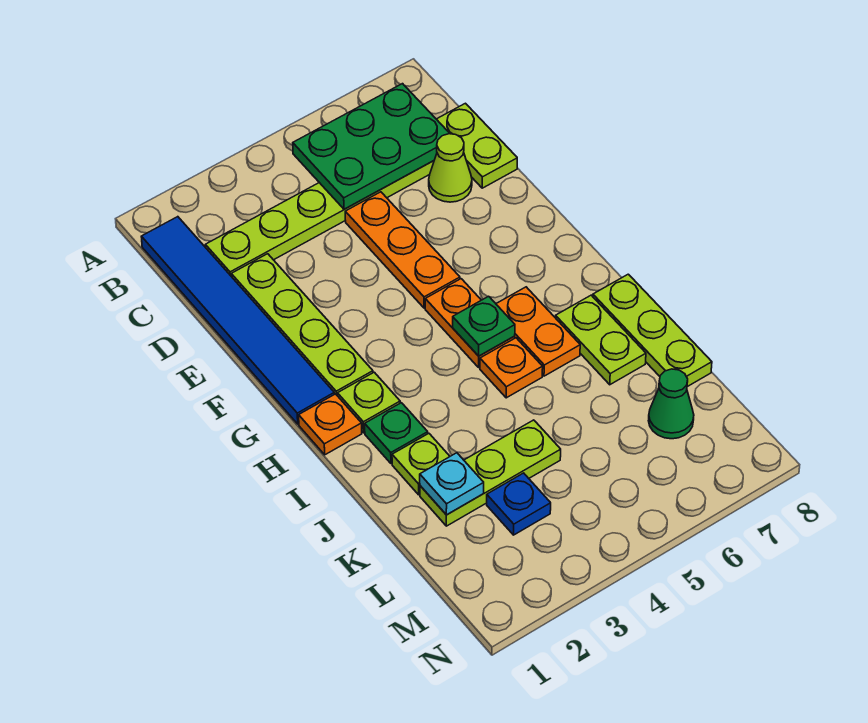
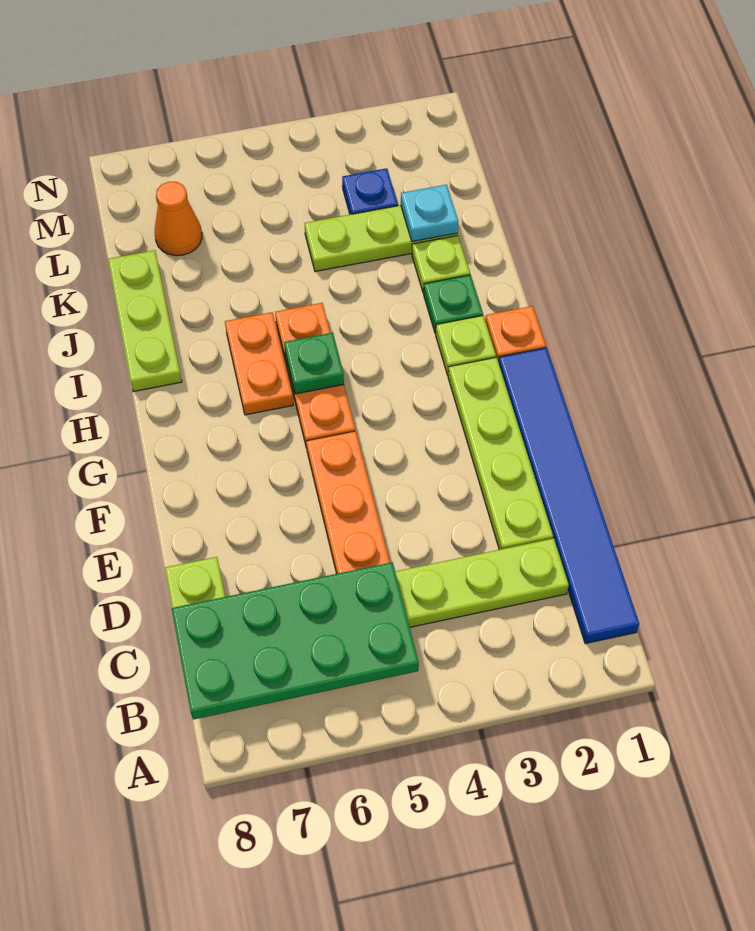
green 2x3 plate [293,84,450,209] -> green 2x4 plate [172,562,419,720]
lime 1x1 cone [429,134,472,202] -> none
lime 1x2 plate [556,295,646,385] -> none
green 1x1 cone [648,369,694,439] -> orange 1x1 cone [155,182,202,256]

